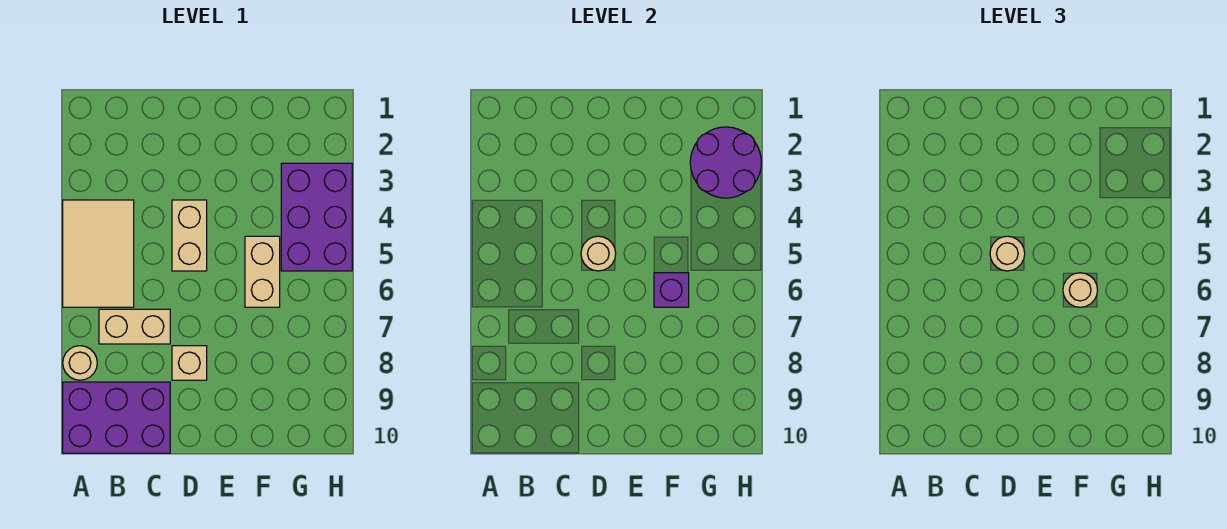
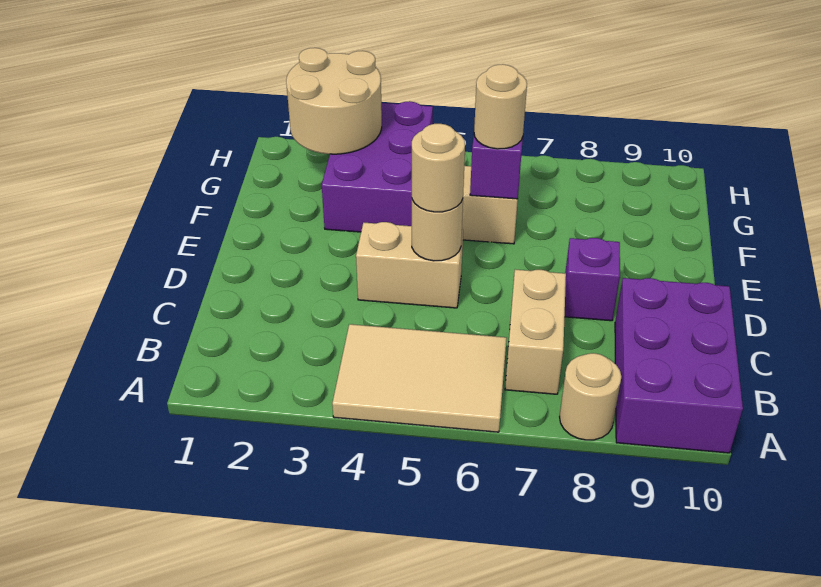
tan 1x1 brick [172,346,207,380] -> purple 1x1 brick [565,238,620,321]
purple 2x2 round brick [690,127,761,198] -> tan 2x2 round brick [286,48,382,154]
purple 2x3 brick [281,163,352,271] -> purple 2x3 brick turned to [322,101,433,232]

